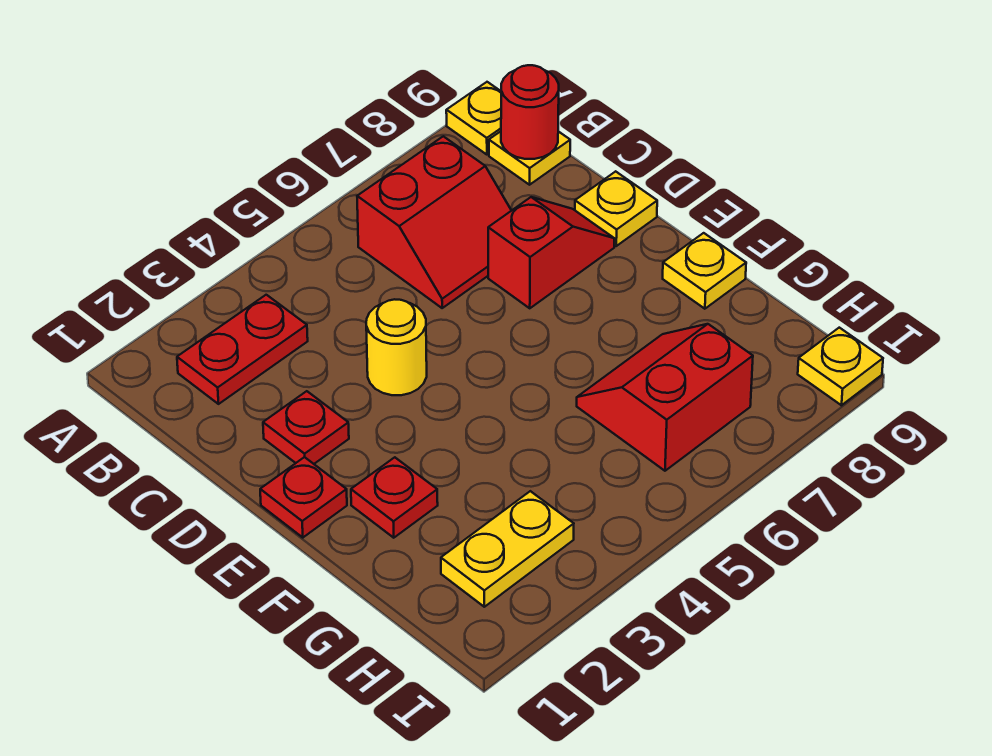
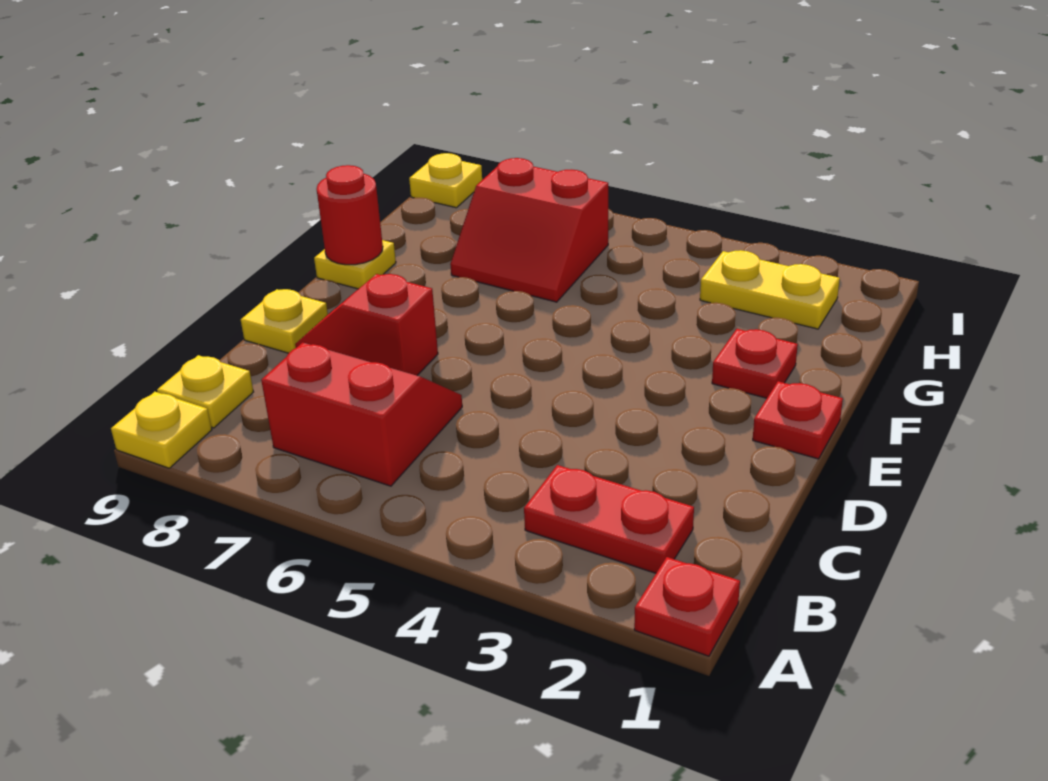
red 1x1 round brick [501,65,559,159] -> red 1x1 round brick moved to [317,165,383,265]
red 1x1 plate [263,391,349,464] -> red 1x1 plate moved to [634,557,740,656]
yellow 1x1 round brick [366,299,427,395] -> none

